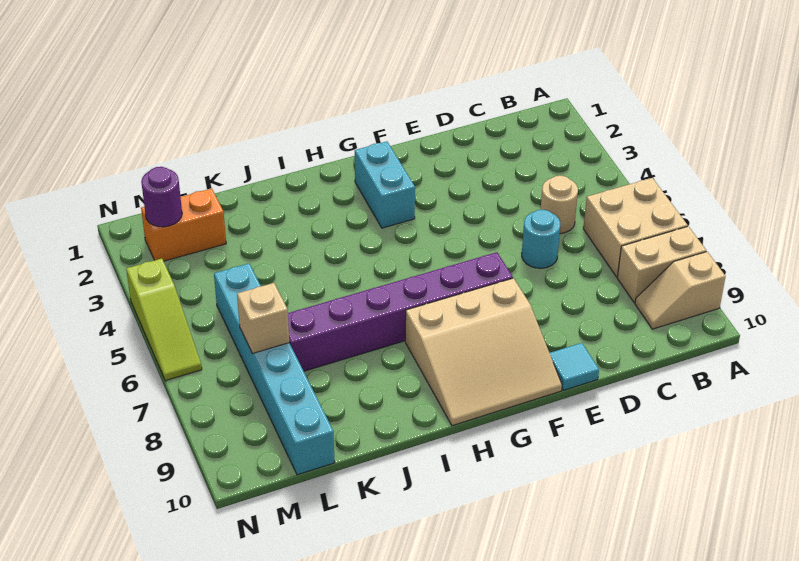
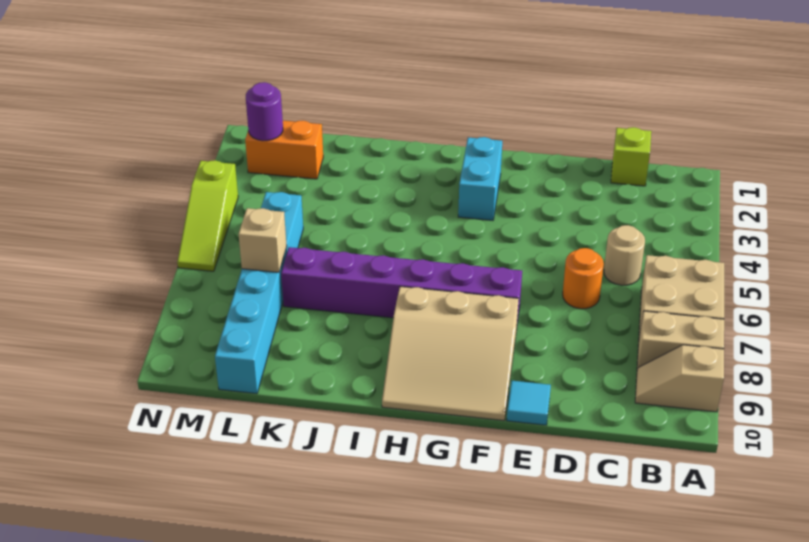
none -> lime 1x1 brick [611,127,651,186]
cyan 1x1 round brick [522,210,560,268] -> orange 1x1 round brick [563,248,604,309]

